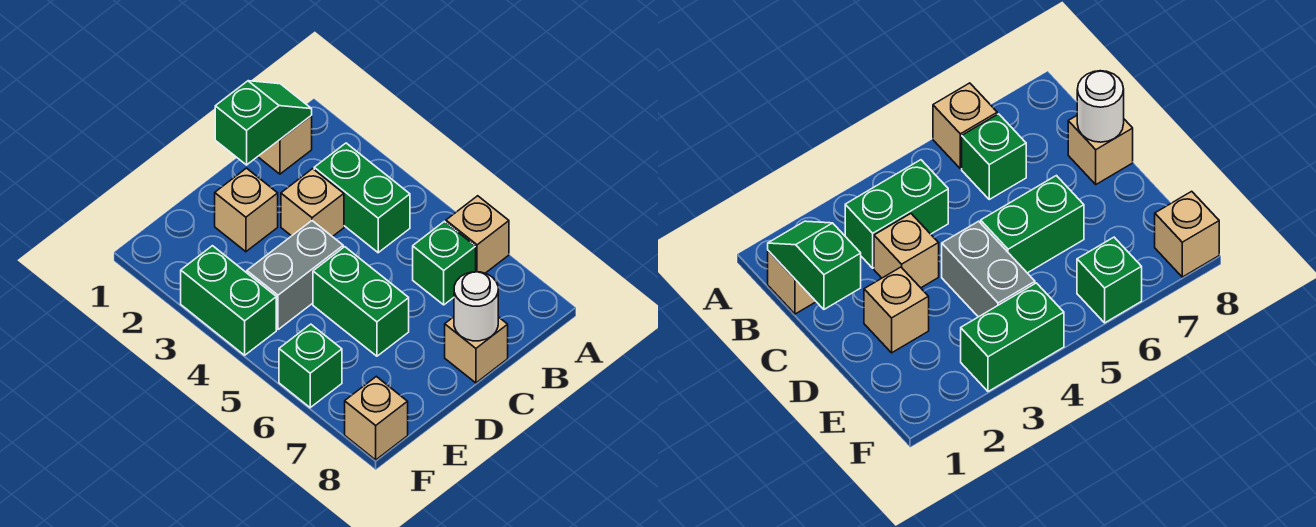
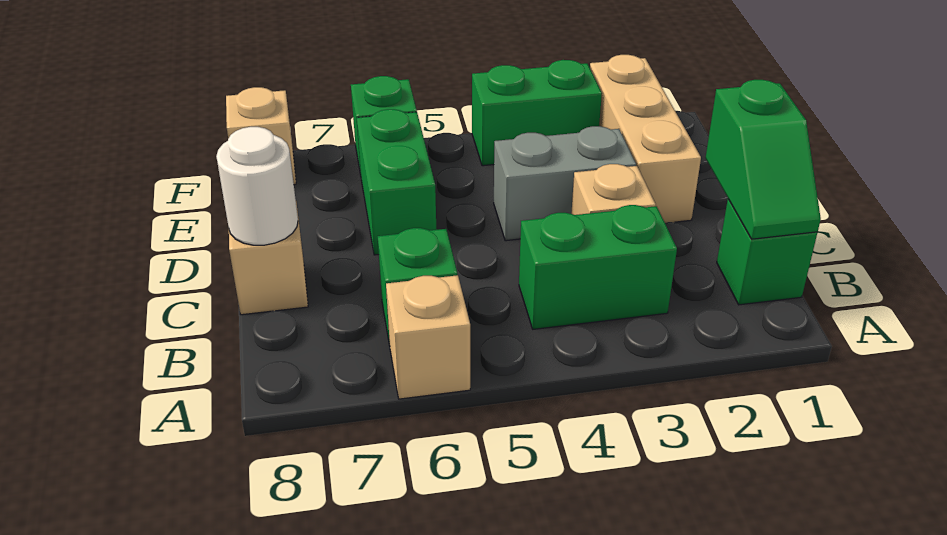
tan 1x1 brick [258,116,312,174] -> green 1x1 brick [717,199,817,305]
tan 1x1 brick [215,168,278,252] -> tan 1x3 brick [590,55,701,223]
grey 1x2 brick [247,221,343,330] -> grey 1x2 brick turned to [494,126,636,241]
green 1x2 brick [313,247,409,356] -> green 1x2 brick turned to [357,109,436,255]

